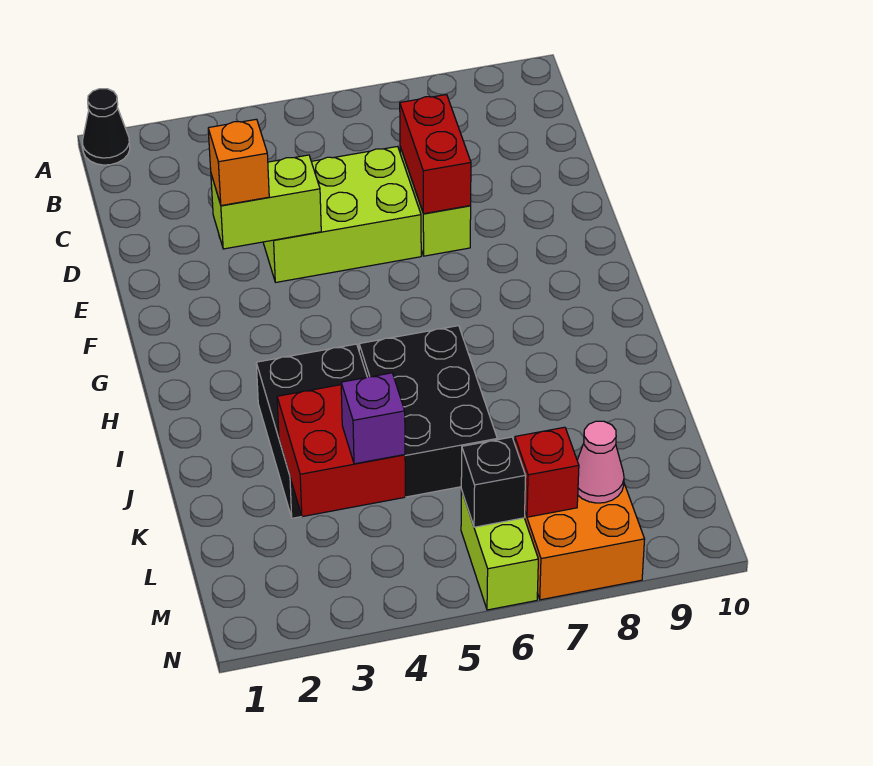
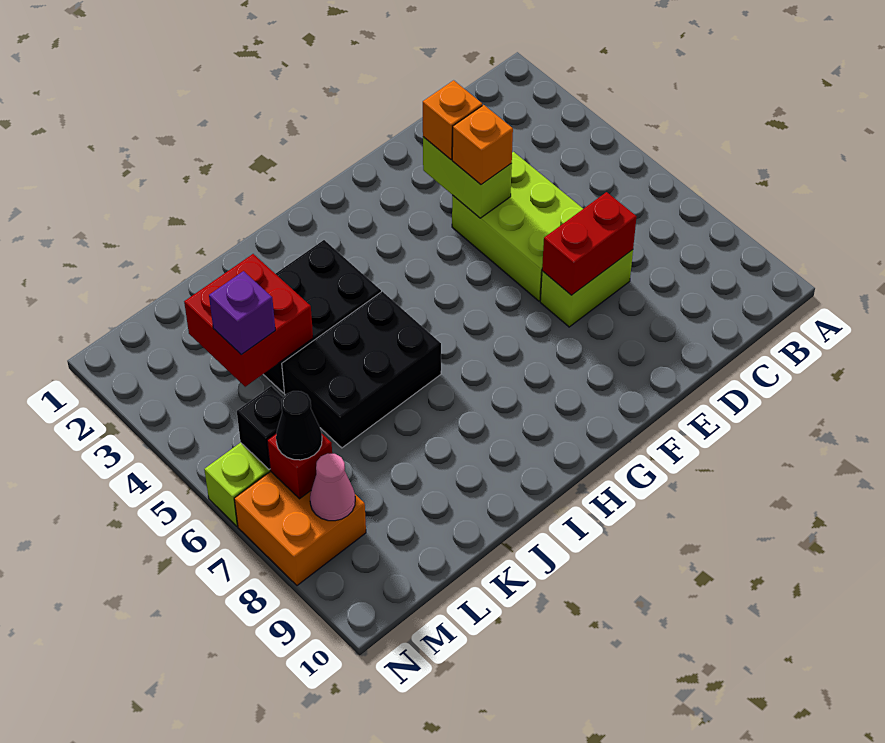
black 1x1 cone [83,89,130,165] -> black 1x1 cone moved to [276,391,322,460]
none -> orange 1x1 brick [452,105,513,185]

